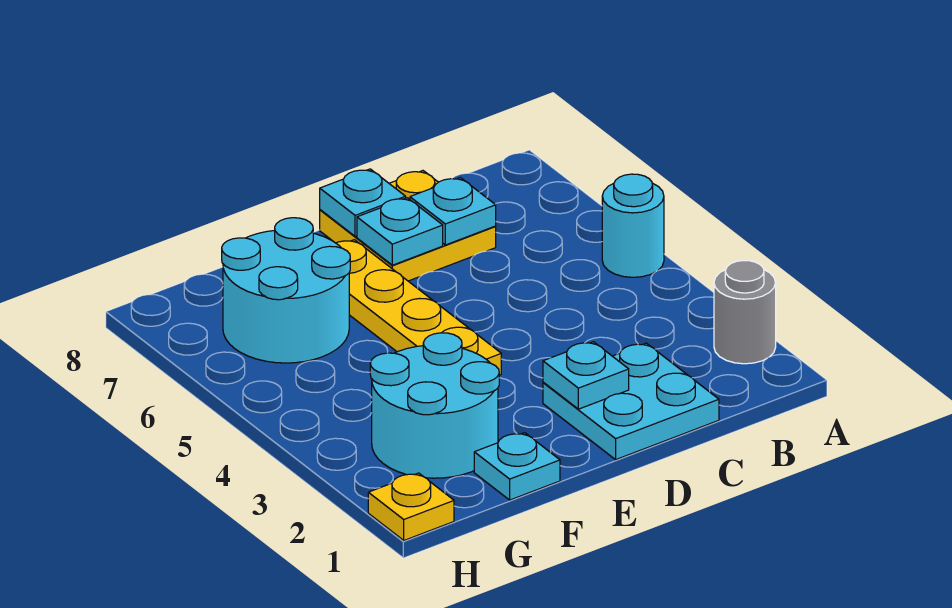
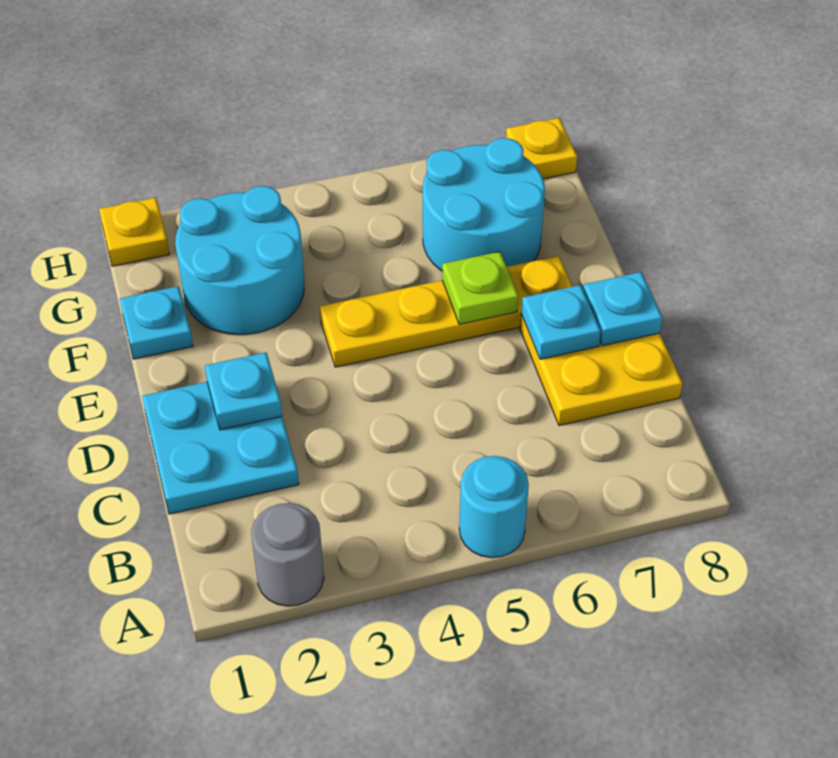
cyan 1x1 plate [410,178,496,245] -> none
none -> lime 1x1 plate [442,252,518,324]
none -> yellow 1x1 plate [506,118,577,179]

